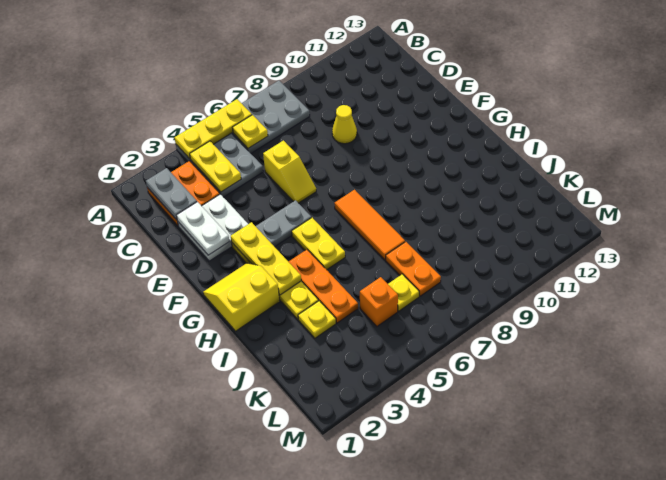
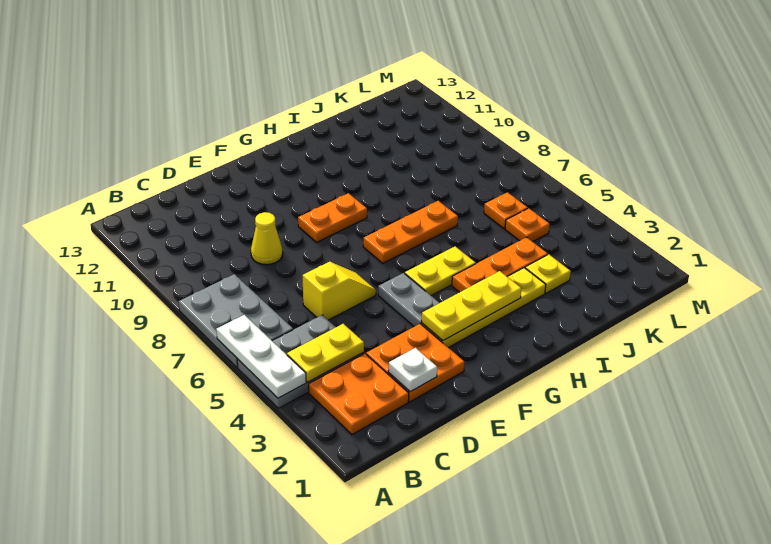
yellow 1x3 plate [175,99,252,159] -> white 1x3 plate [216,315,306,398]
grey 1x2 plate [146,168,197,220] -> none
yellow 1x1 plate [233,115,268,148] -> none
white 2x2 plate [178,194,248,261] -> orange 2x2 plate [366,324,464,402]
white 1x2 plate [177,202,229,255] -> white 1x1 plate [388,348,437,392]
yellow 2x2 slope [203,263,280,331] -> none
orange 1x3 tile [334,190,405,260] -> orange 1x3 plate [363,201,458,263]
orange 1x2 plate [386,242,441,296] -> orange 1x2 plate moved to [298,193,367,242]
orange 1x1 brick [360,277,398,326] -> orange 1x1 plate [505,208,550,242]
yellow 1x1 plate [388,274,419,311] -> orange 1x1 plate [484,192,528,229]

